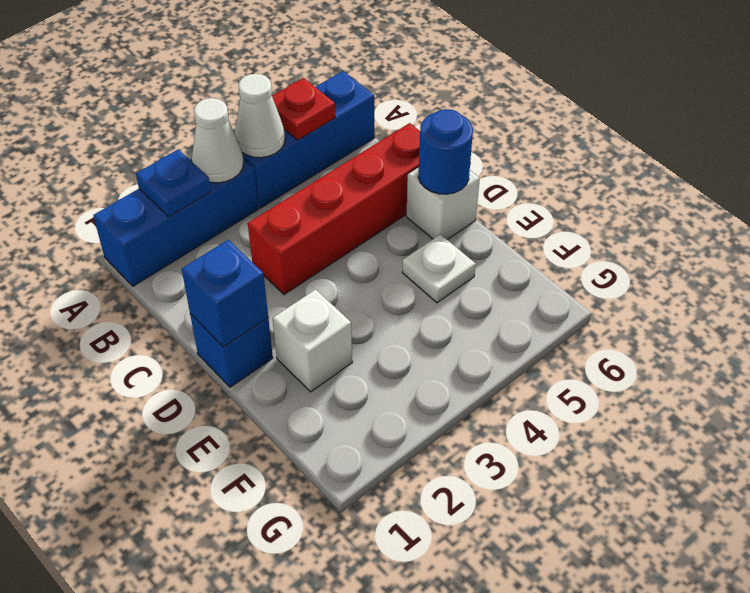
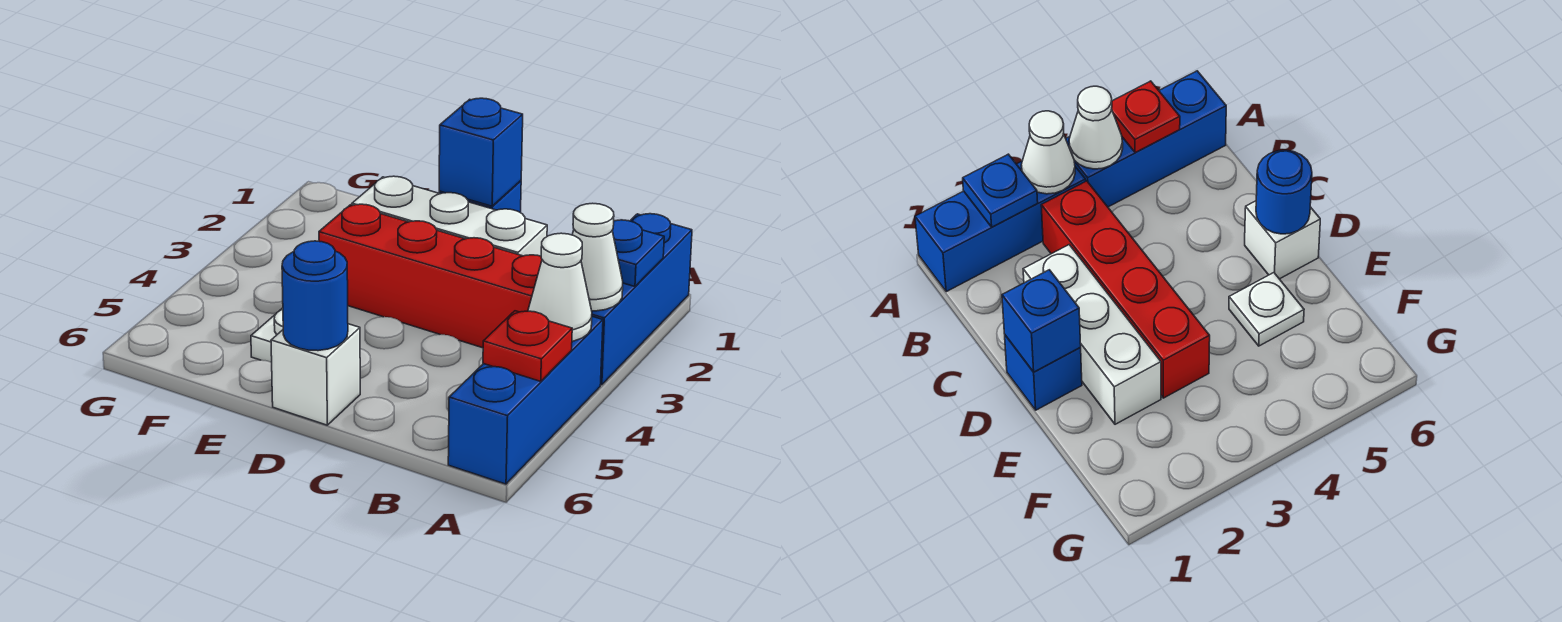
red 1x4 brick [248,123,420,295] -> red 1x4 brick turned to [319,204,542,348]
white 1x1 brick [272,289,352,392] -> white 1x3 brick [352,176,547,256]

